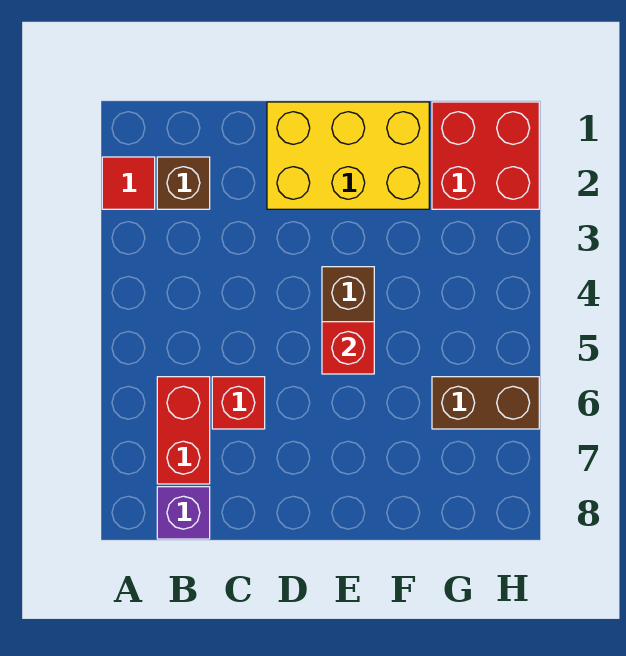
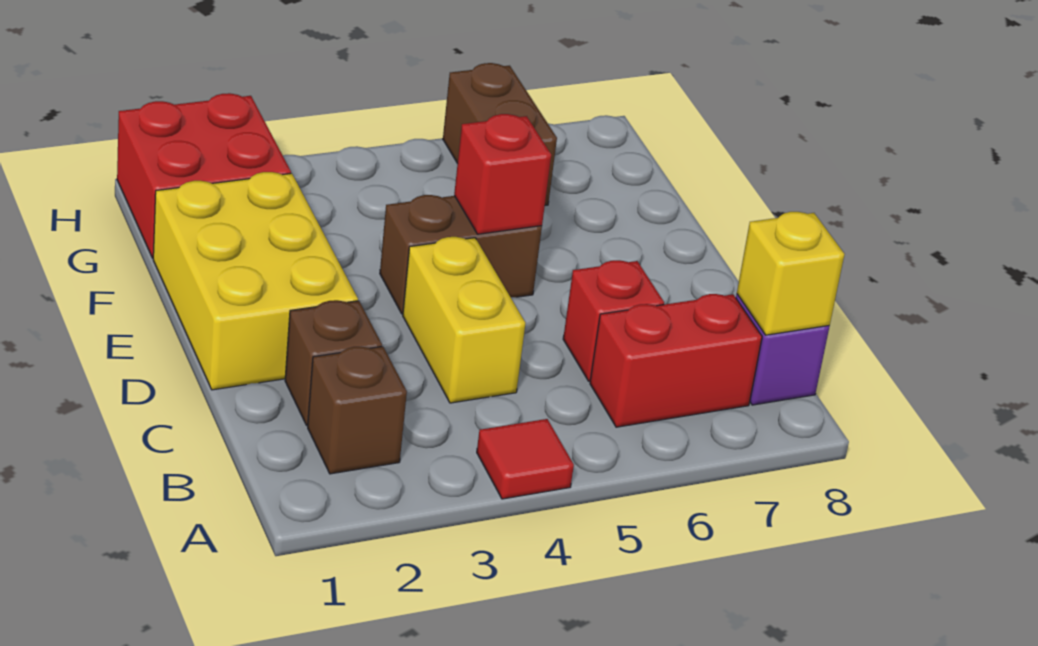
red 1x1 tile [102,157,155,209] -> red 1x1 tile moved to [477,419,574,499]
none -> yellow 1x1 brick [737,212,845,335]
none -> brown 1x1 brick [285,300,382,425]
none -> yellow 1x2 brick [403,237,525,403]

